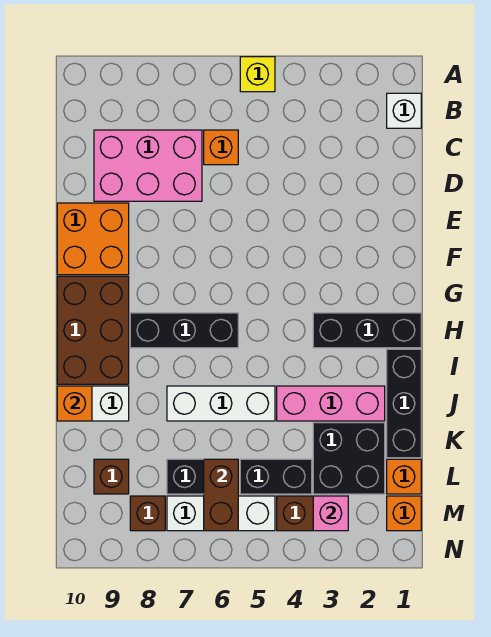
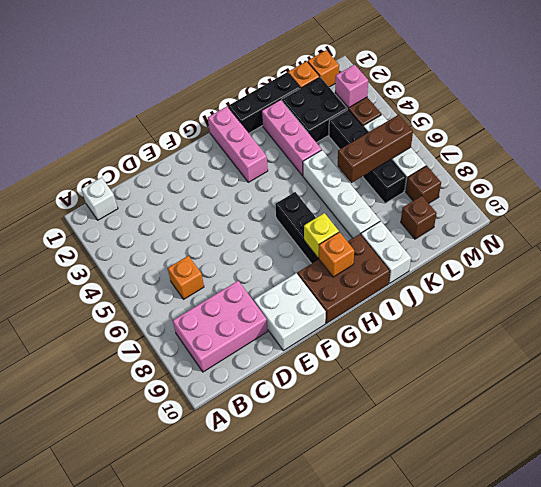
yellow 1x1 brick [240,57,275,92] -> yellow 1x1 brick moved to [304,213,339,258]
pink 2x3 brick [94,130,202,201] -> pink 2x3 brick turned to [173,281,268,372]
orange 2x2 brick [57,203,129,275] -> white 2x2 brick [254,273,326,351]
black 1x3 brick [313,313,421,348] -> pink 1x3 brick [208,107,268,182]
white 1x3 brick [167,386,275,421] -> white 1x4 brick [303,150,380,238]
orange 1x1 brick [57,386,92,421] -> orange 1x1 brick moved to [319,232,354,277]
brown 1x2 brick [204,459,238,531] -> brown 1x3 brick [338,115,413,183]

